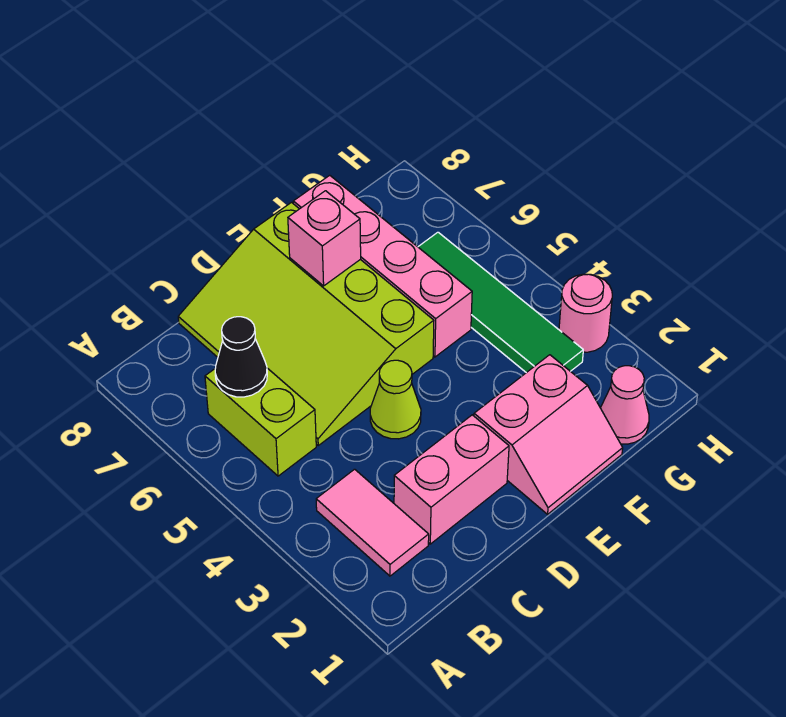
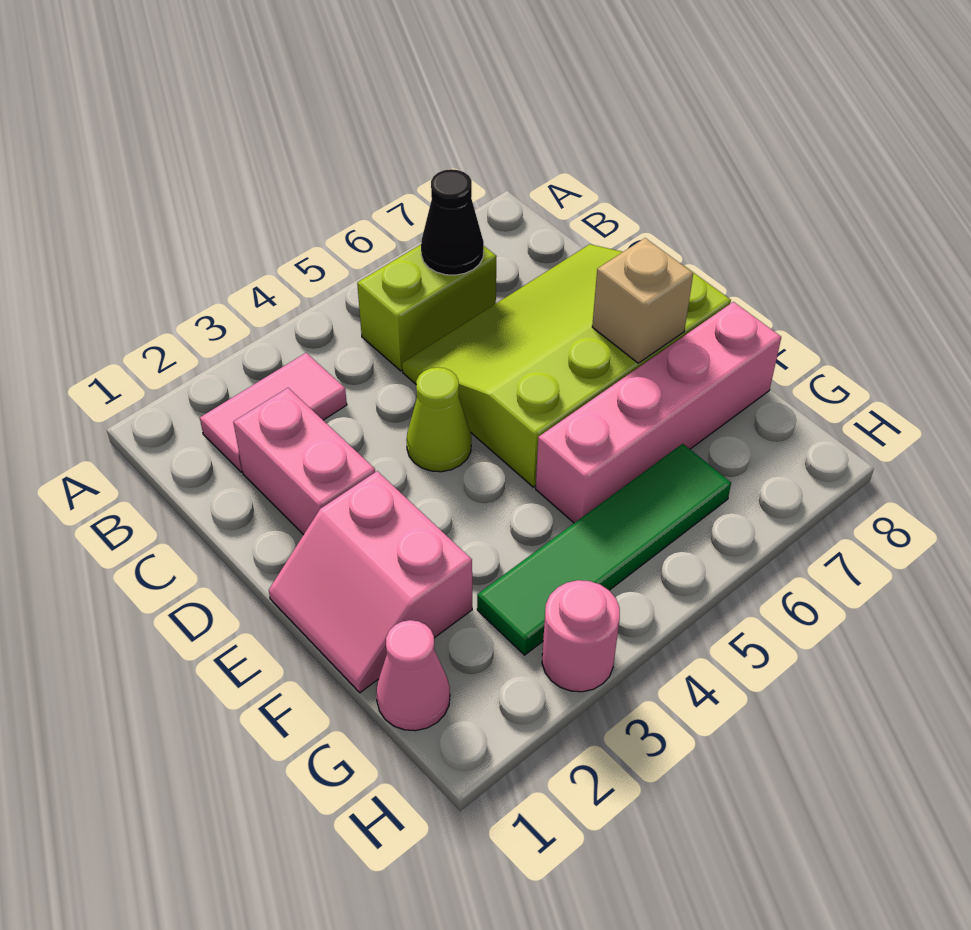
pink 1x1 brick [288,191,361,286] -> tan 1x1 brick [592,238,693,363]

